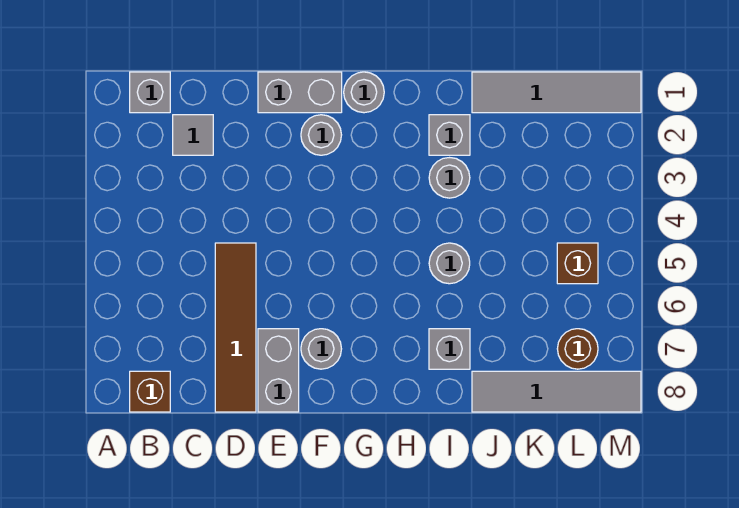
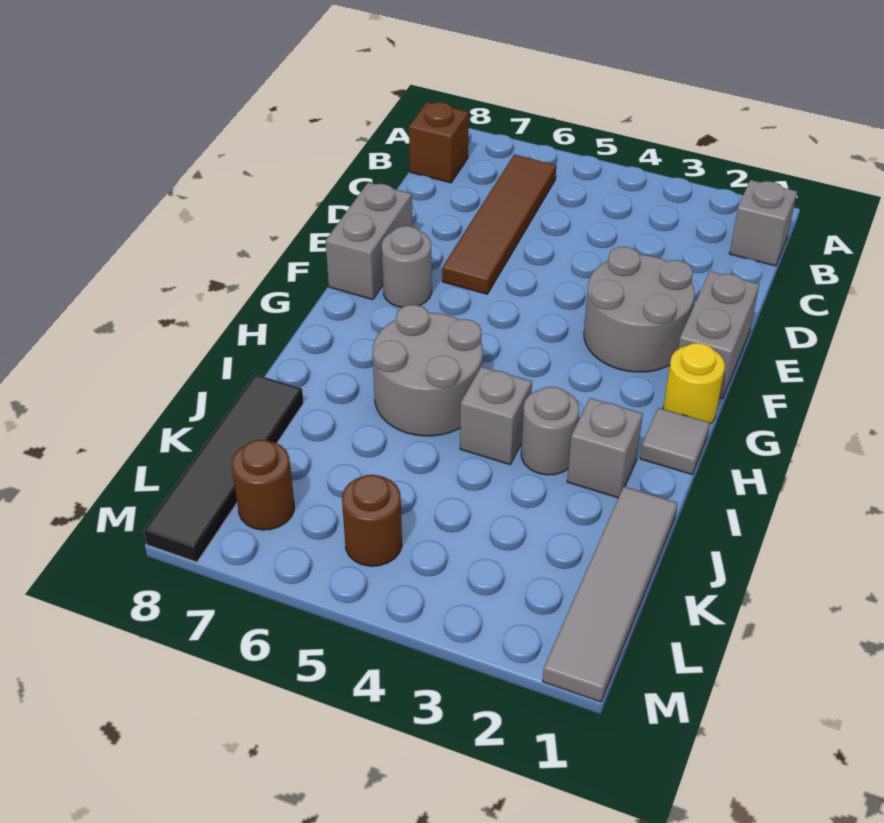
grey 1x1 tile [173,115,213,155] -> grey 1x1 tile moved to [640,408,710,474]
brown 1x4 tile [215,243,256,412] -> brown 1x4 tile turned to [442,155,556,294]
grey 1x2 brick [258,329,299,412] -> grey 1x2 brick turned to [325,182,413,300]
grey 1x1 round brick [301,115,341,155] -> grey 2x2 round brick [584,247,695,372]
grey 1x1 round brick [344,72,384,113] -> yellow 1x1 round brick [663,343,725,424]
grey 1x1 round brick [429,243,470,284] -> grey 2x2 round brick [372,305,483,436]
grey 1x1 brick [429,329,470,369] -> grey 1x1 brick moved to [460,366,532,465]
grey 1x4 tile [472,371,641,412] -> black 1x4 tile [144,374,304,562]
brown 1x1 brick [557,243,598,284] -> brown 1x1 round brick [342,475,402,566]

